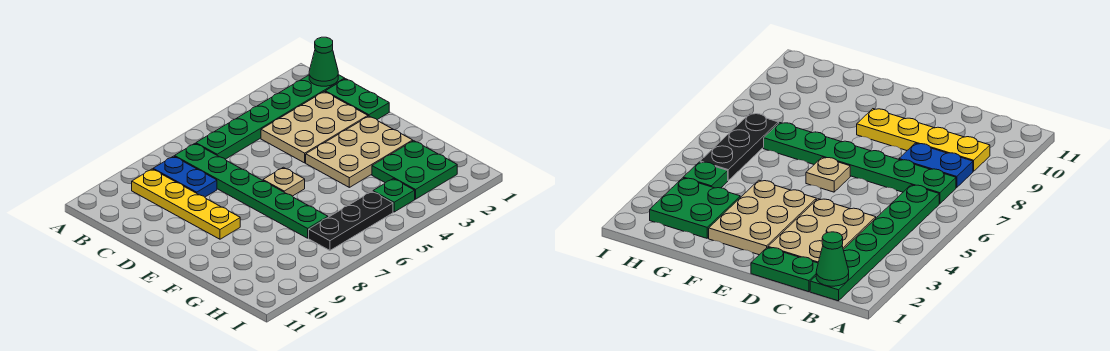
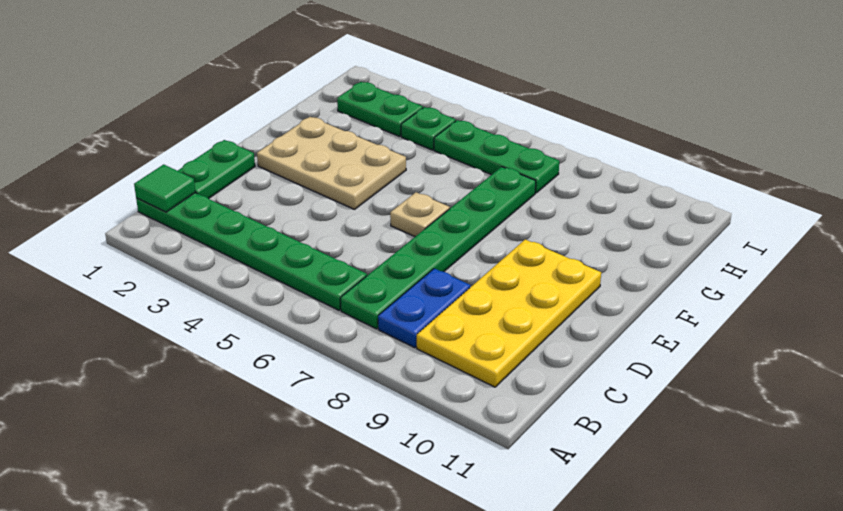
green 1x1 cone [309,37,338,86] -> green 1x1 tile [134,165,195,212]
yellow 1x4 plate [132,169,240,239] -> yellow 2x4 plate [417,239,601,387]
tan 2x3 plate [261,92,368,163] -> none
green 2x2 plate [372,141,457,199] -> green 1x2 plate [337,82,423,137]
black 1x3 plate [309,192,393,250] -> green 1x3 plate [434,120,559,193]

